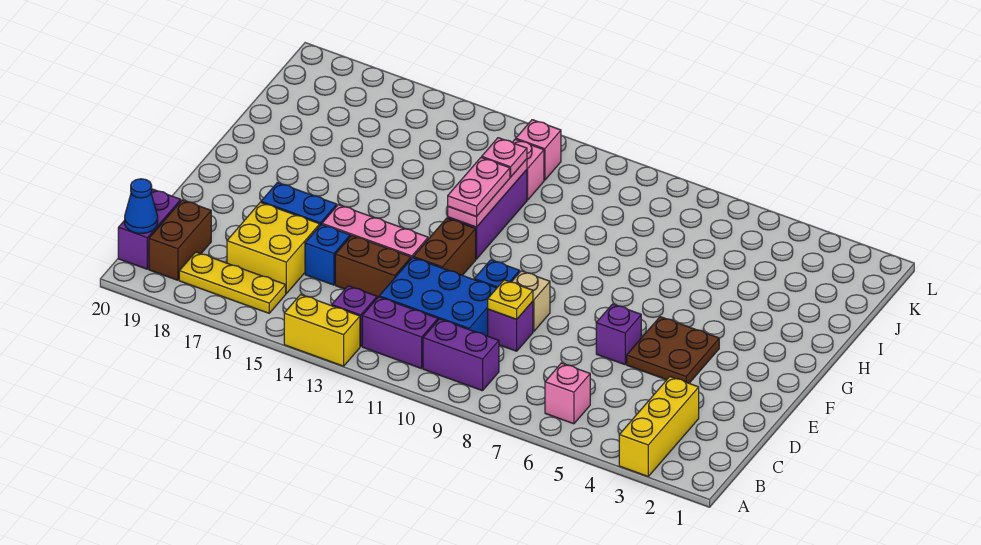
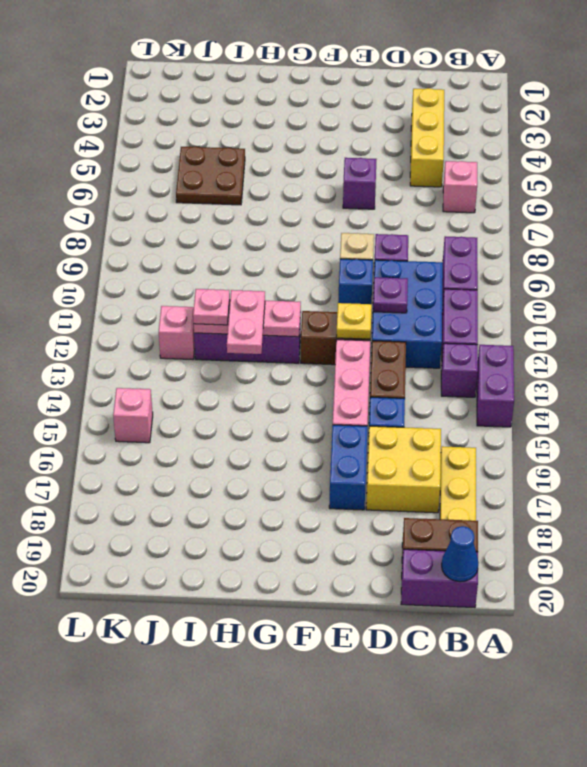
yellow 1x3 brick [619,377,699,476] -> yellow 1x3 brick turned to [410,88,444,187]
yellow 1x2 brick [284,295,360,366] -> purple 1x2 brick [477,345,514,427]
yellow 1x1 plate [488,280,533,319] -> yellow 1x1 plate moved to [336,303,372,339]
none -> purple 1x1 plate [373,277,408,313]
brown 2x2 plate [627,317,719,383] -> brown 2x2 plate moved to [176,146,245,205]
pink 1x2 plate [448,157,510,217] -> pink 1x2 plate turned to [227,290,265,354]
pink 1x1 brick [516,120,561,180] -> pink 1x1 brick moved to [113,388,153,443]

